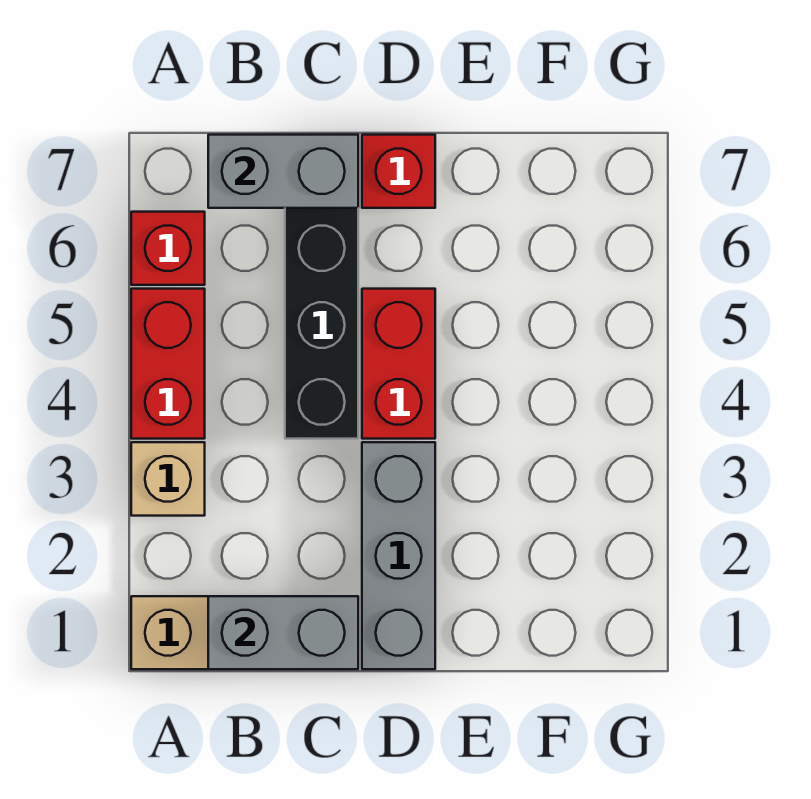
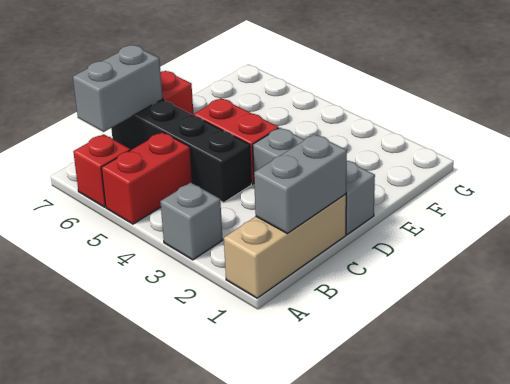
tan 1x1 brick [131,442,205,516] -> grey 1x1 brick [160,183,223,260]
red 1x2 brick [131,289,205,439] -> red 1x2 brick turned to [101,132,192,224]

